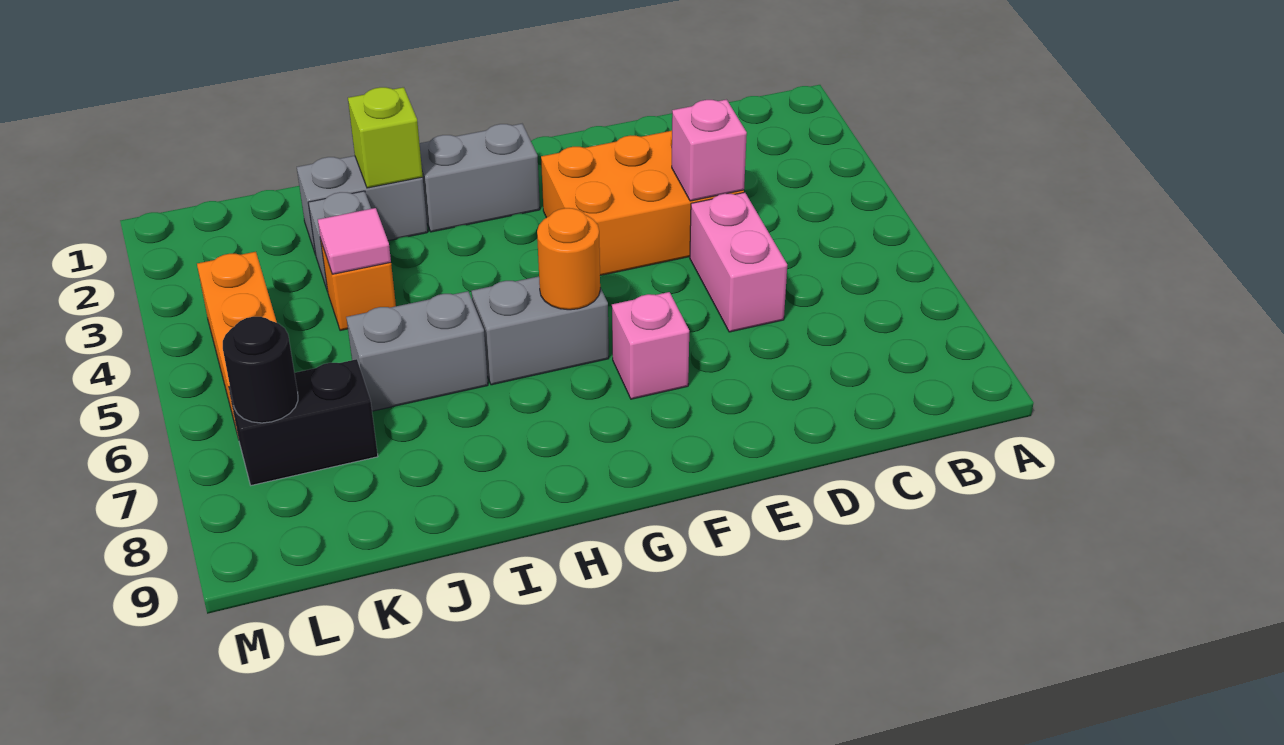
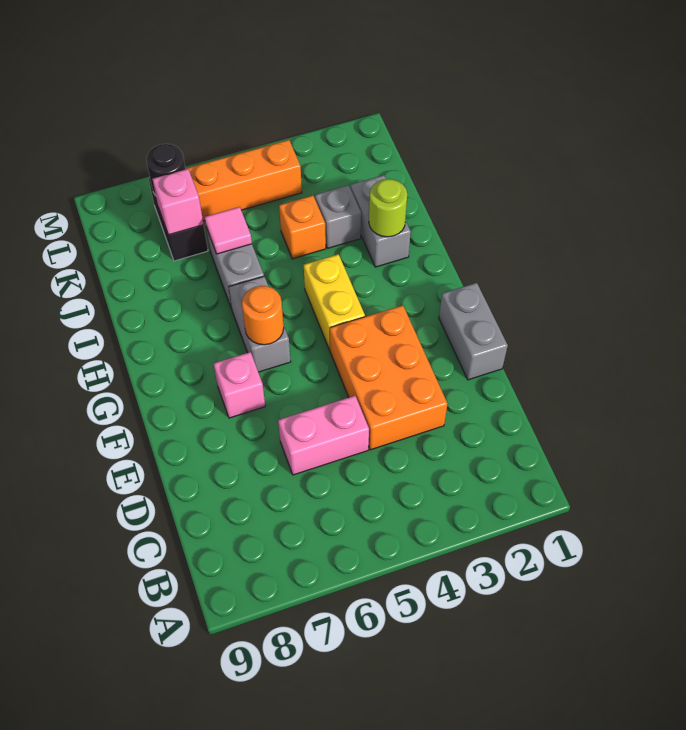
pink 1x1 brick [672,100,747,201] -> pink 1x1 brick moved to [152,169,204,235]
grey 1x2 brick [419,124,540,232] -> grey 1x2 brick moved to [439,283,508,380]
none -> yellow 1x2 brick [304,254,365,350]
lime 1x1 brick [348,87,423,188] -> lime 1x1 round brick [369,179,407,237]
pink 1x1 tile [318,208,391,274] -> pink 1x1 tile moved to [205,207,252,254]

